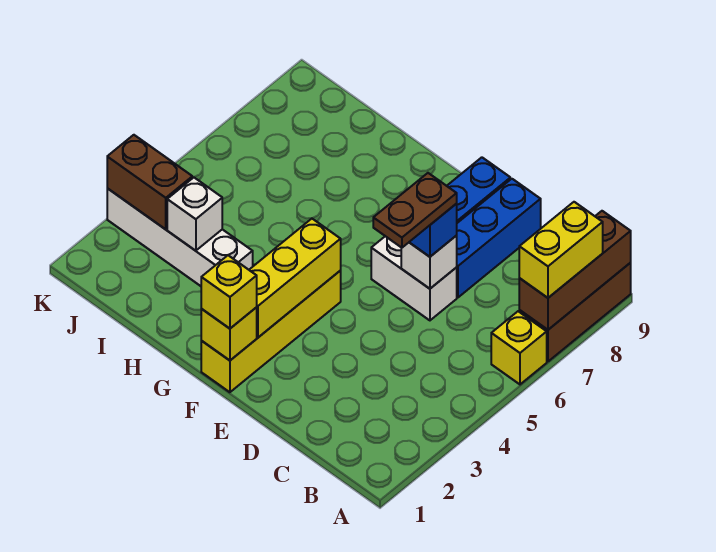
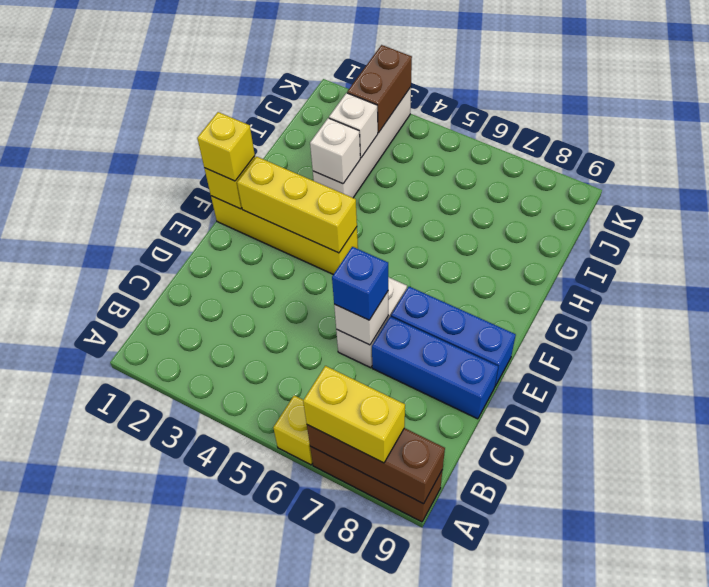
brown 1x2 plate [373,173,457,248] -> none
none -> white 1x1 brick [310,118,360,184]

